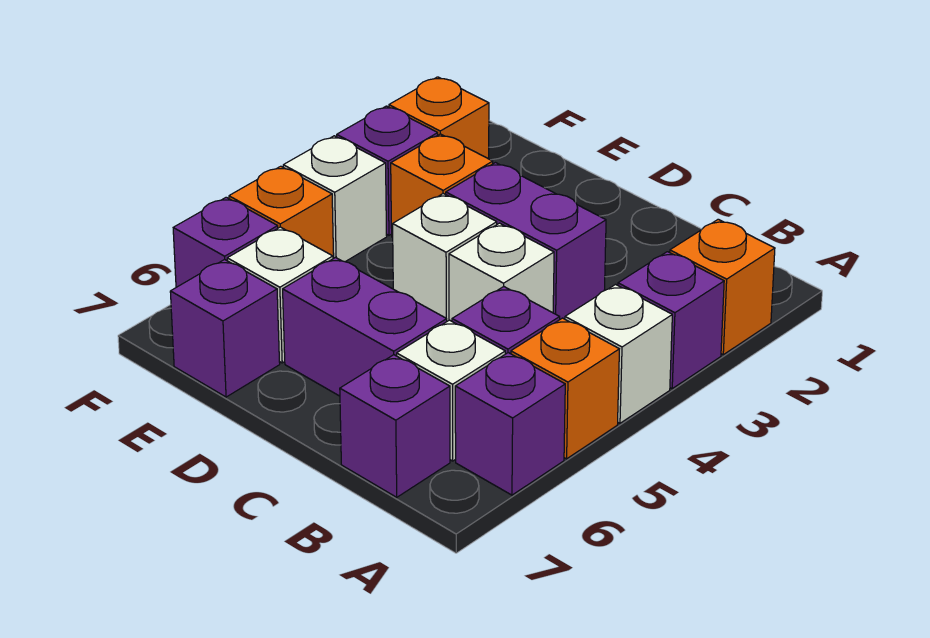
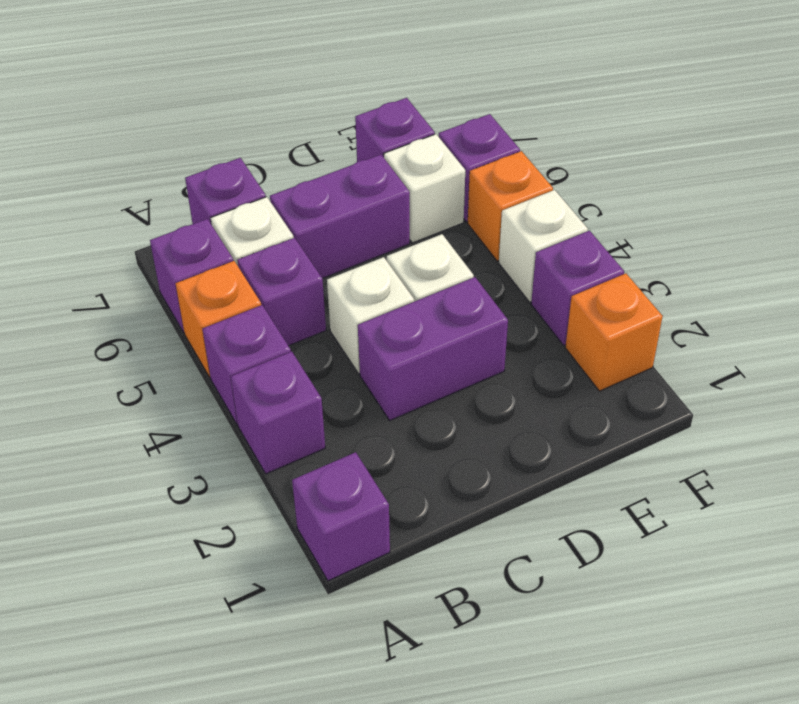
none -> purple 1x1 brick [292,452,390,581]
orange 1x1 brick [670,219,775,355] -> none
white 1x1 brick [565,285,672,423] -> purple 1x1 brick [202,305,291,424]
orange 1x1 brick [391,134,493,238] -> none

